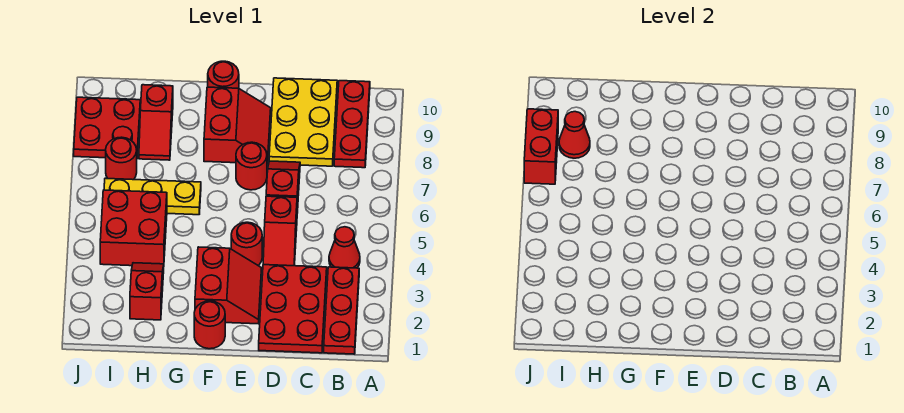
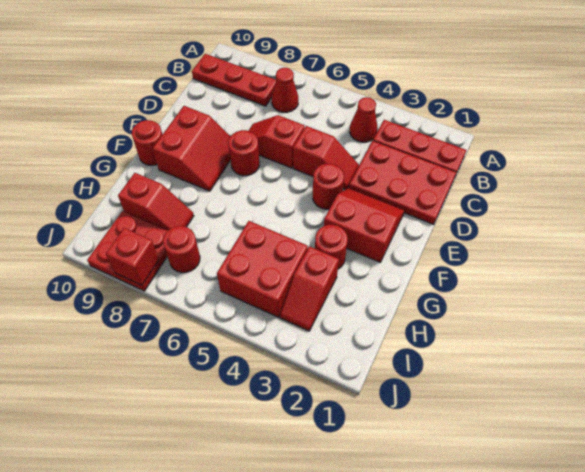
yellow 2x3 plate [269,78,337,166] -> none
red 2x2 slope [204,87,271,164] -> red 2x2 slope turned to [153,106,230,191]
red 1x1 round brick [194,301,225,349] -> red 1x1 round brick moved to [315,225,348,269]
yellow 1x3 plate [104,178,201,215] -> none
red 1x2 slope [130,263,164,320] -> red 1x2 slope turned to [280,246,339,331]
red 1x1 cone [559,112,590,158] -> red 1x1 cone moved to [272,68,298,112]
red 1x2 brick [524,109,558,184] -> red 1x1 brick [106,228,159,285]

